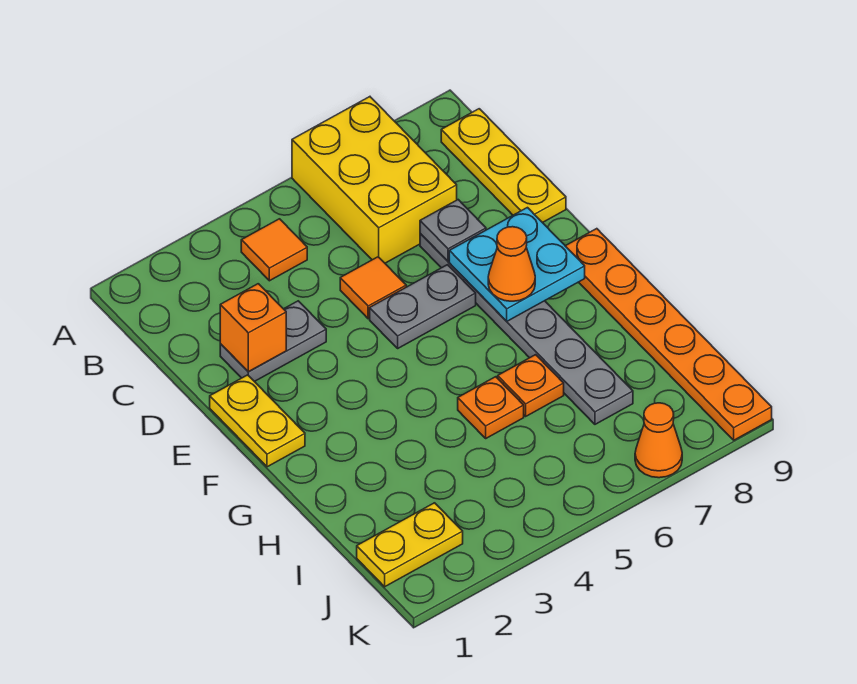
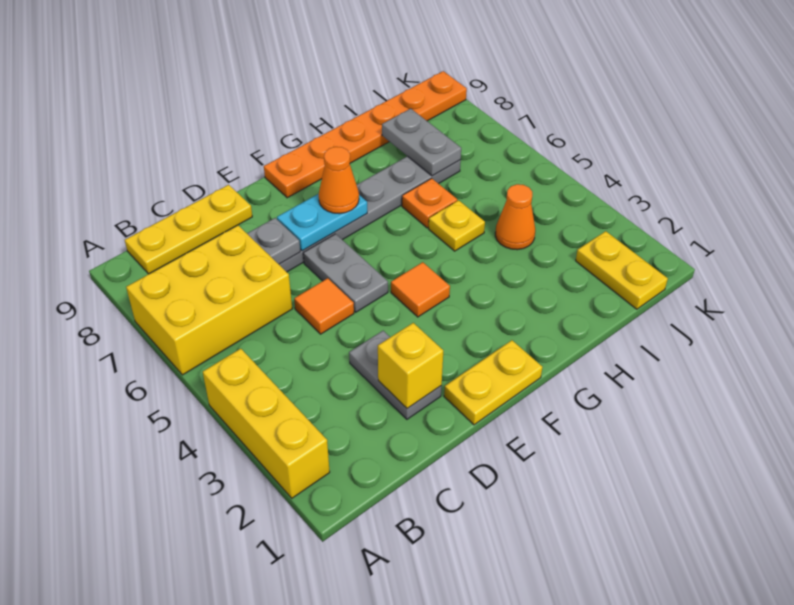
none -> yellow 1x3 brick [203,349,330,498]
orange 1x1 tile [241,219,307,281] -> orange 1x1 tile moved to [391,262,450,317]
orange 1x1 brick [220,284,286,372] -> yellow 1x1 brick [378,323,443,409]
cyan 2x2 plate [449,208,585,321] -> cyan 1x2 plate [277,194,367,251]
orange 1x1 plate [458,377,524,438] -> yellow 1x1 plate [429,200,485,251]
none -> grey 1x2 plate [382,109,461,176]
orange 1x1 cone [635,403,682,478] -> orange 1x1 cone moved to [495,184,535,250]

